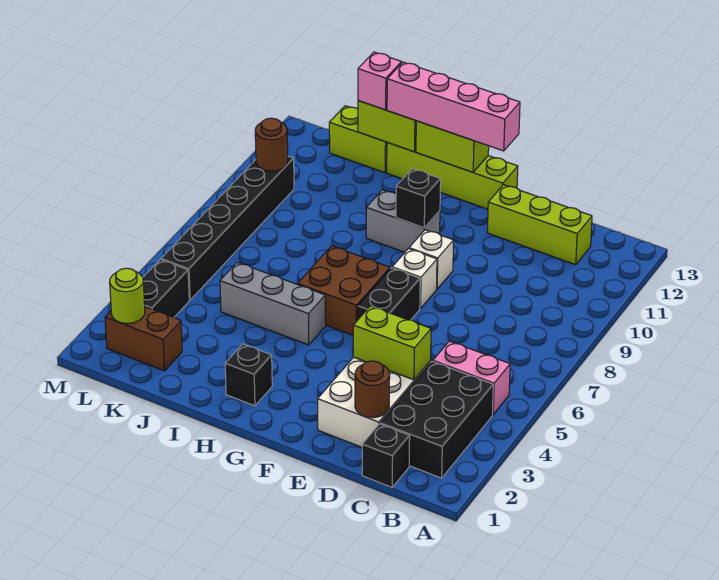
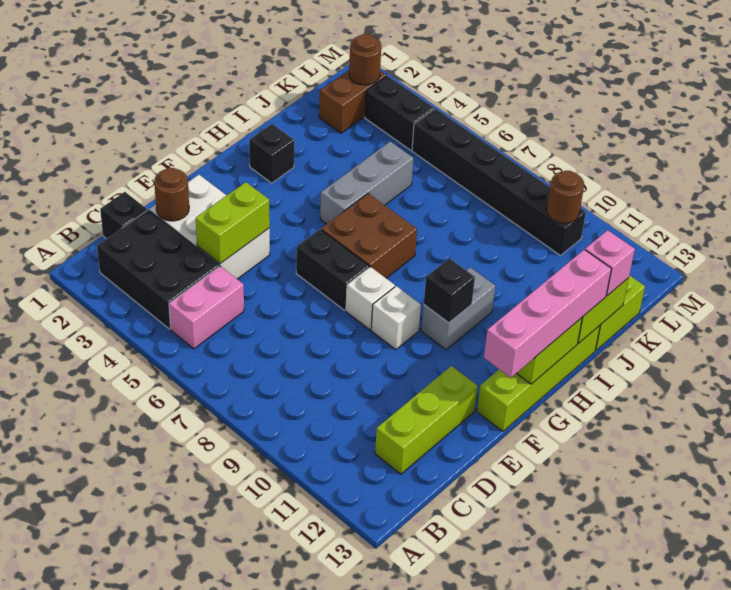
lime 1x1 round brick [110,268,145,324] -> brown 1x1 round brick [349,34,381,85]

